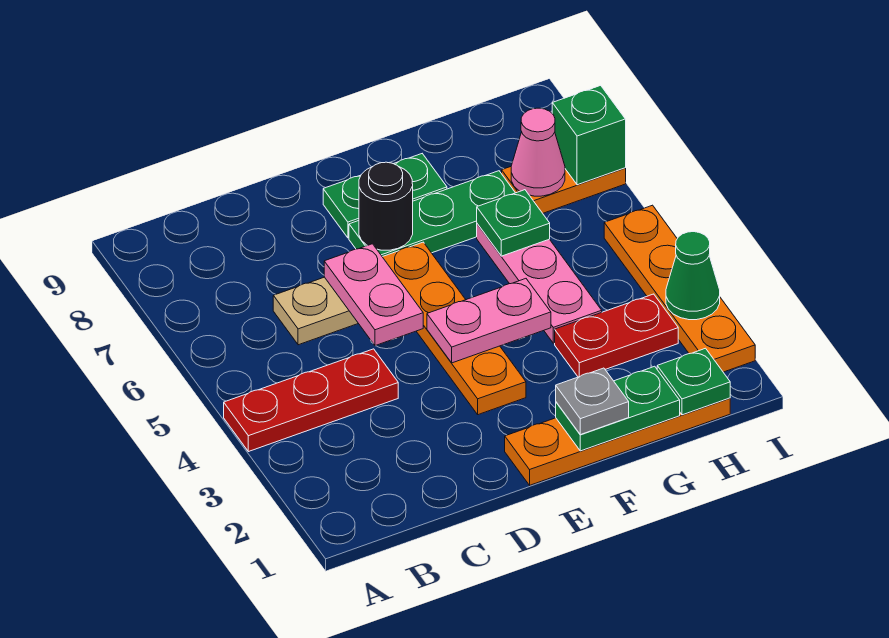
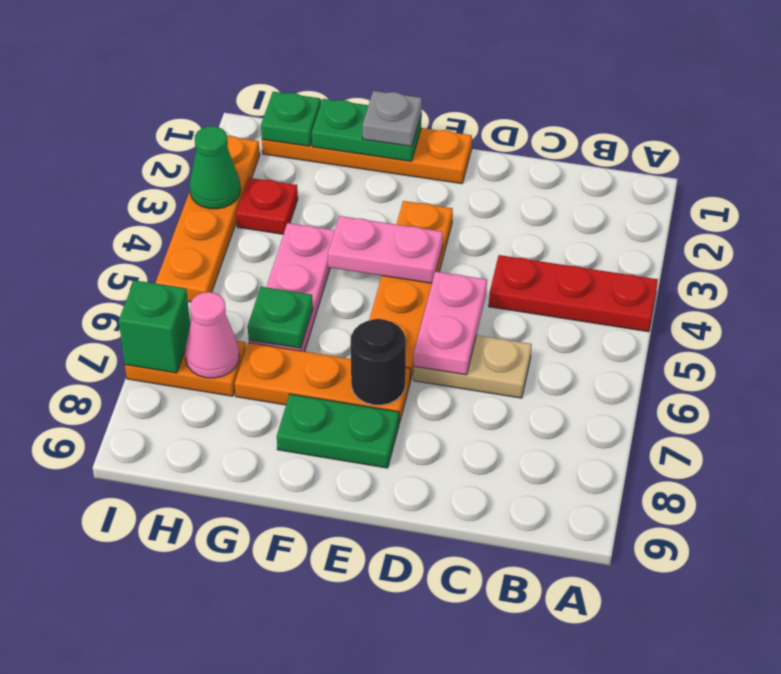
green 1x3 plate [349,171,515,257] -> orange 1x3 plate [235,342,410,423]
red 1x2 plate [555,294,678,377] -> red 1x1 plate [236,178,298,234]

